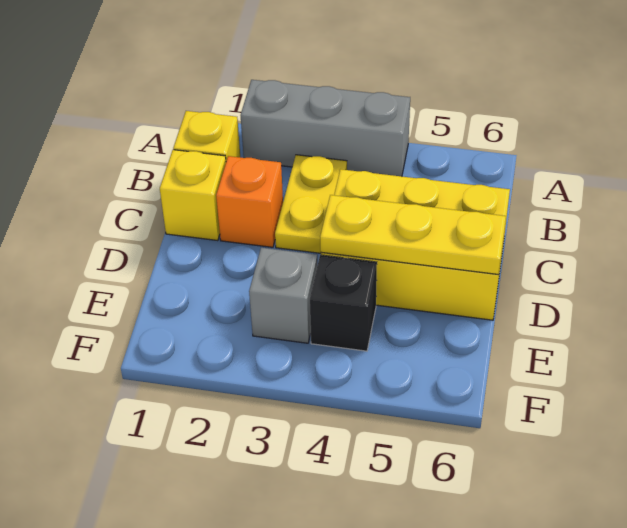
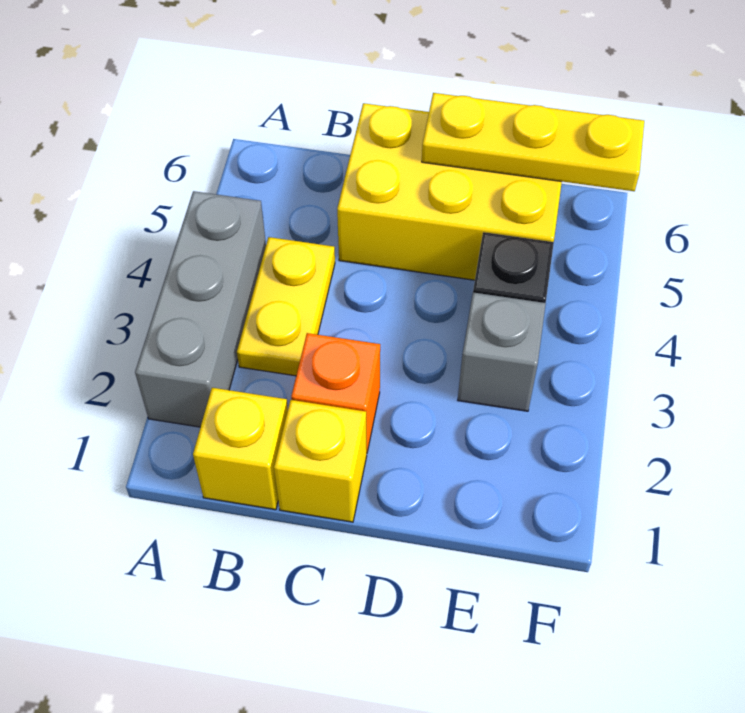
yellow 1x2 plate [275,155,347,253] -> yellow 1x2 plate turned to [237,237,335,376]
yellow 2x3 brick [321,169,510,320] -> yellow 2x3 brick turned to [337,103,562,280]
yellow 1x3 plate [320,195,506,275] -> yellow 1x3 plate turned to [422,93,644,191]

